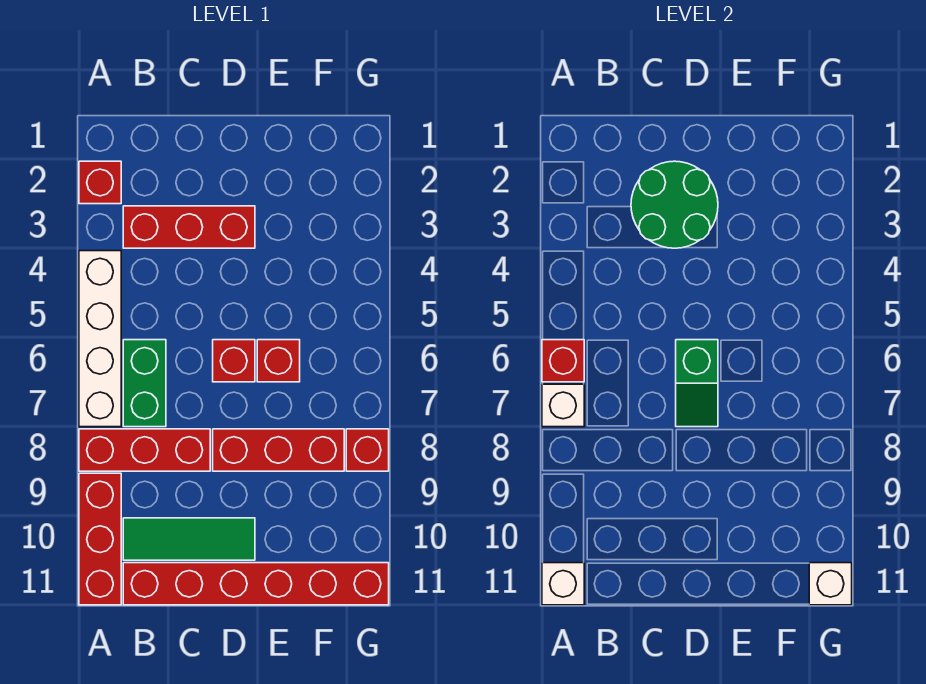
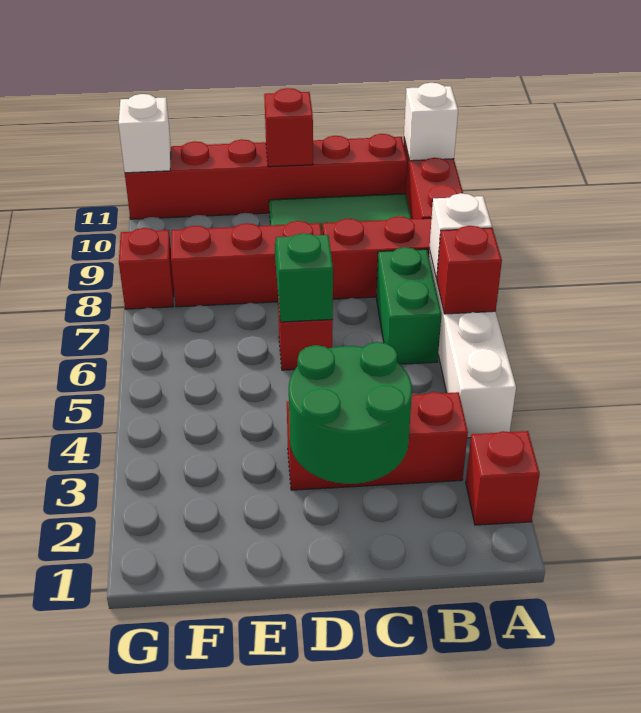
red 1x1 brick [257,340,300,382] -> red 1x1 brick moved to [264,88,313,167]

